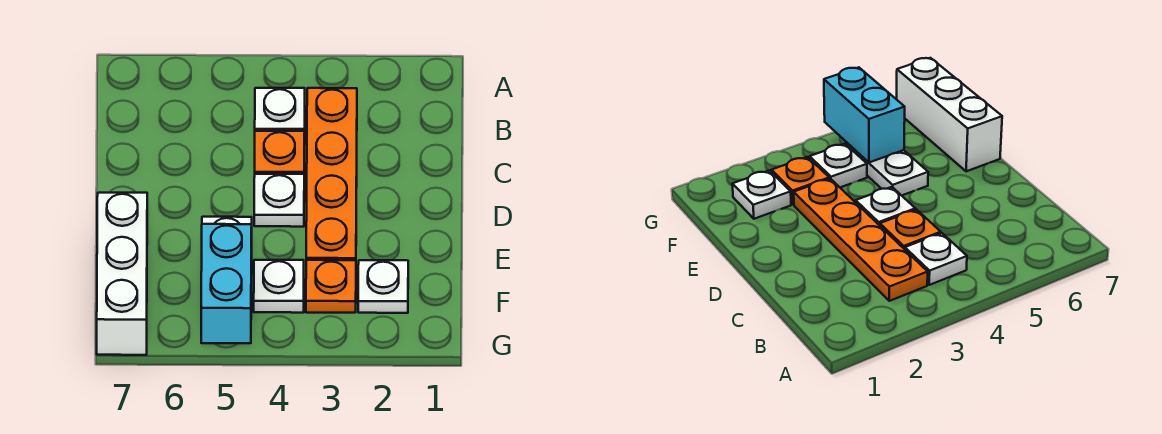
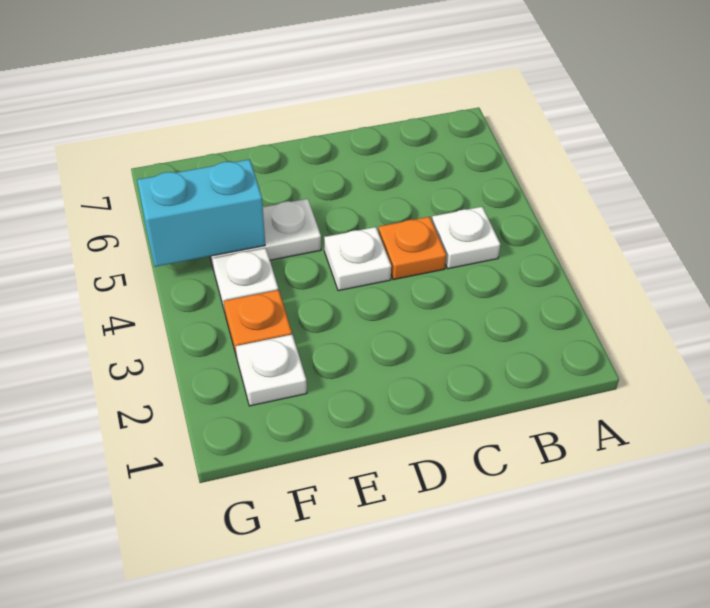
orange 1x4 plate [306,88,357,260] -> none
white 1x3 brick [97,193,147,355] -> none

